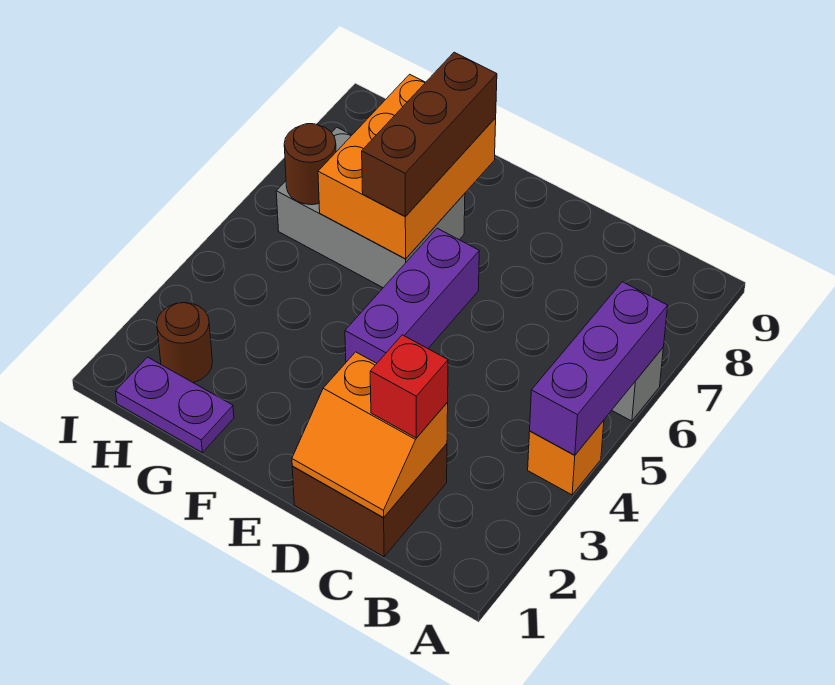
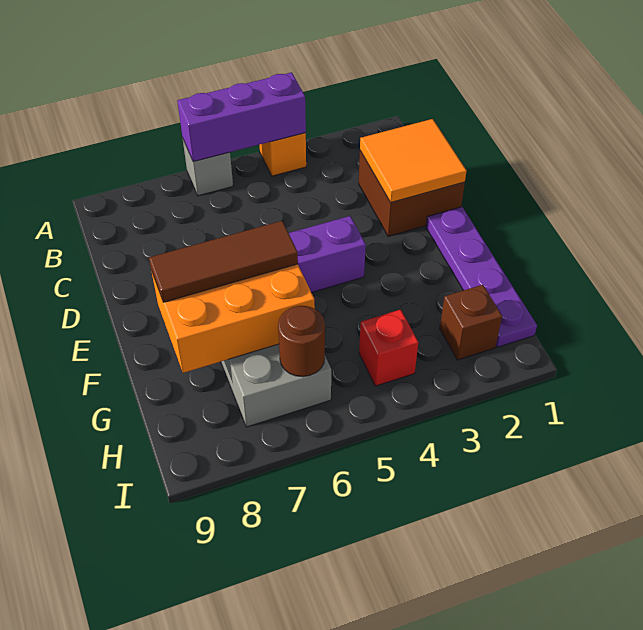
orange 2x2 slope [292,352,448,518] -> orange 2x2 tile [360,119,466,202]
red 1x1 brick [370,335,448,438] -> red 1x1 brick moved to [359,309,418,386]
brown 1x3 brick [362,52,497,217] -> brown 1x3 tile [149,221,298,302]
purple 1x2 plate [115,357,234,453] -> purple 1x4 plate [426,207,537,347]
brown 1x1 round brick [157,303,213,382] -> brown 1x1 brick [440,285,502,360]

